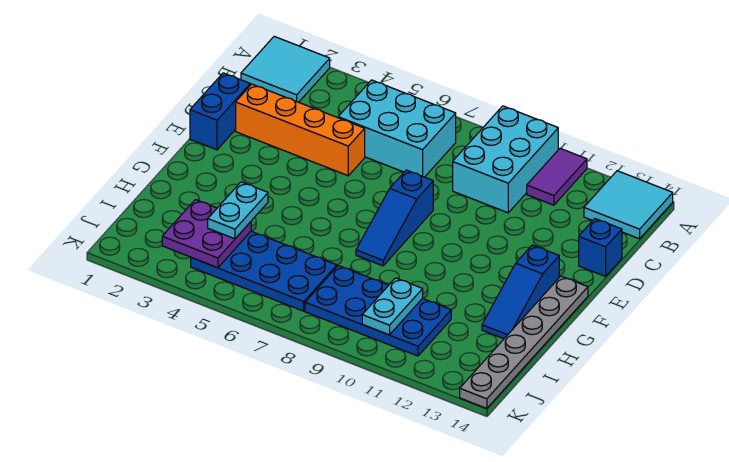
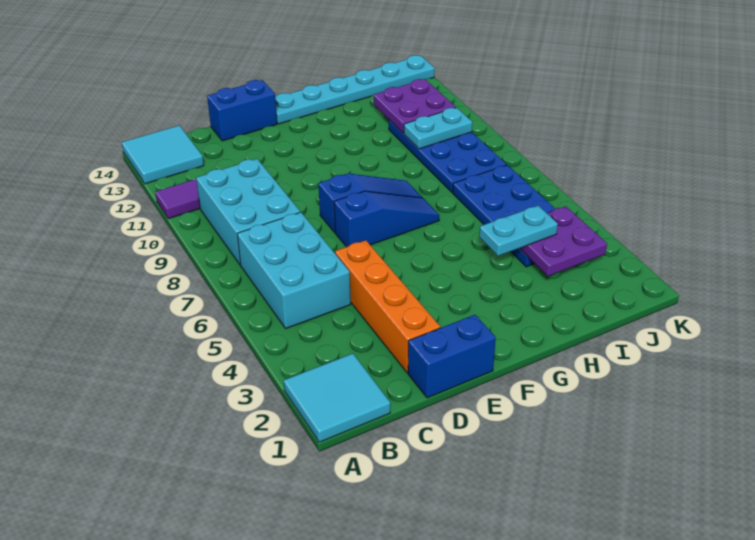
cyan 2x3 brick [453,106,558,213] -> cyan 2x3 brick turned to [196,159,300,265]
blue 1x1 brick [579,219,622,276] -> blue 1x2 brick [207,80,277,141]
blue 1x3 slope [482,245,559,339] -> blue 1x3 slope moved to [334,191,439,247]
grey 1x6 plate [460,276,588,408] -> cyan 1x6 plate [275,55,435,124]
none -> purple 2x2 plate [374,79,456,133]

